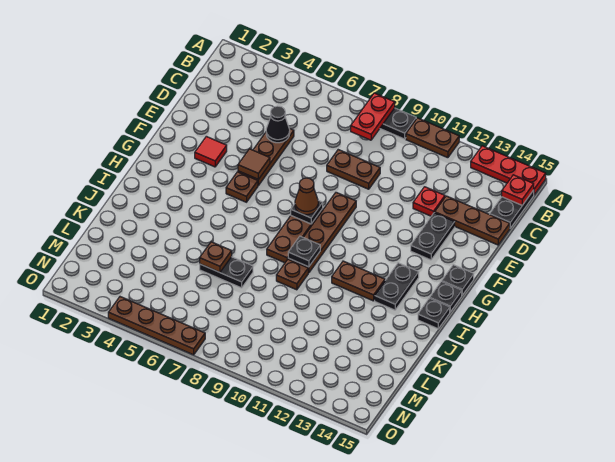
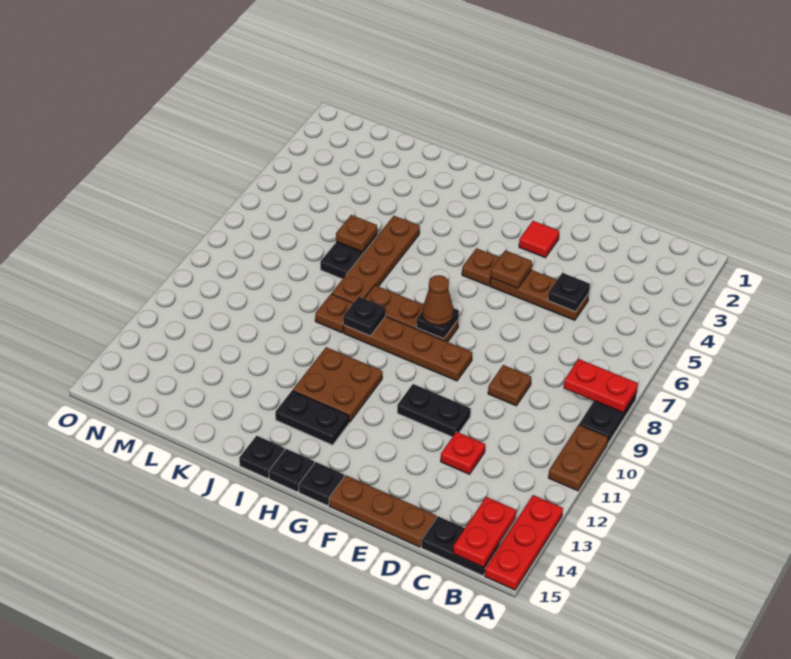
red 1x1 plate [502,175,534,205] -> red 1x2 plate [453,497,516,567]
black 1x1 cone [266,106,290,143] -> black 1x1 plate [548,273,590,312]
brown 1x2 plate [327,150,380,189] -> brown 1x1 plate [488,365,531,406]
brown 1x3 plate [435,196,510,245] -> brown 1x3 plate turned to [329,475,436,547]
black 1x2 plate [411,213,455,260] -> black 1x2 plate moved to [397,384,471,437]
brown 1x1 tile [238,149,270,179] -> brown 1x1 plate [491,250,532,288]
brown 1x2 plate [332,261,385,301] -> brown 2x2 plate [293,347,382,422]
brown 1x4 plate [108,297,205,355] -> brown 1x4 plate moved to [332,216,420,303]

